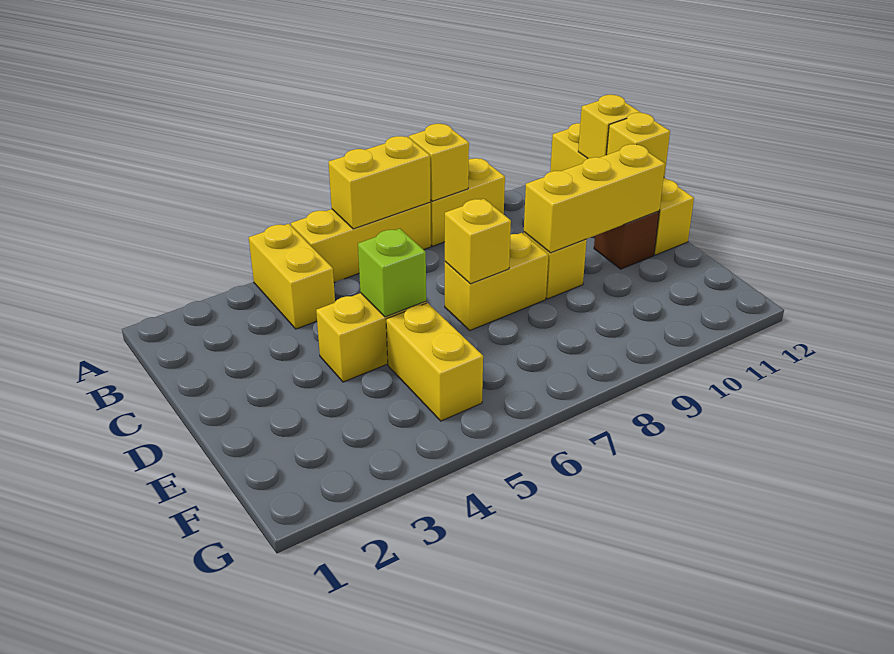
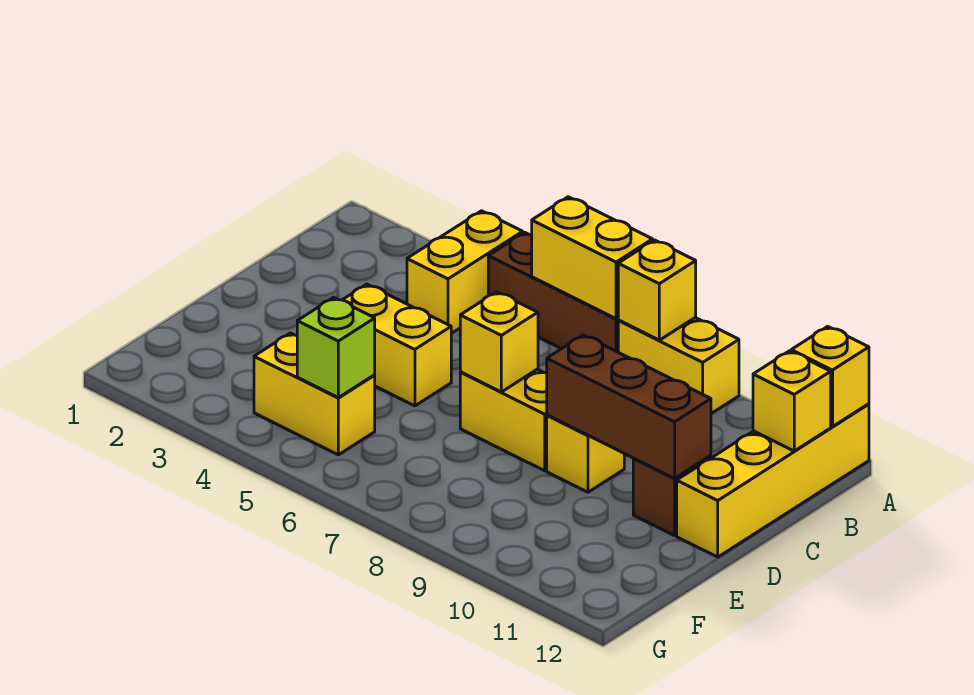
yellow 1x3 brick [291,202,431,282] -> brown 1x3 brick [488,233,619,352]
yellow 1x1 brick [607,113,670,177] -> yellow 1x1 brick moved to [791,326,869,427]
lime 1x1 brick [358,229,426,317] -> lime 1x1 brick moved to [297,298,375,398]
yellow 1x3 brick [524,144,665,253] -> brown 1x3 brick [547,335,711,478]
yellow 1x2 brick [386,303,483,421] -> yellow 1x2 brick turned to [254,333,375,455]

